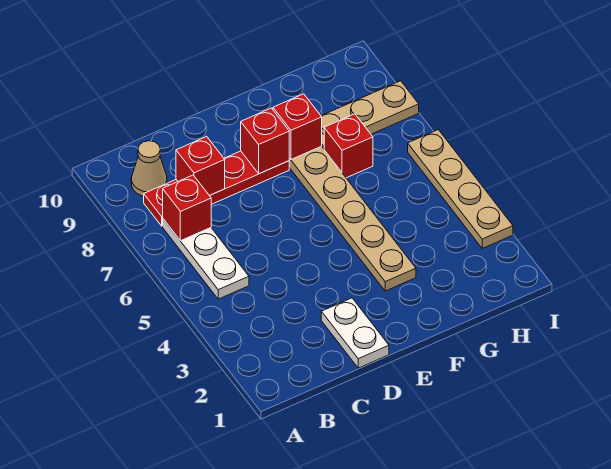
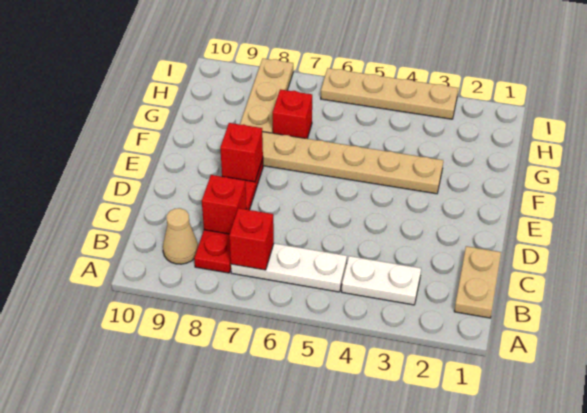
none -> tan 1x2 plate [454,246,501,318]
white 1x2 plate [321,298,389,368] -> white 1x2 plate moved to [342,256,421,305]
red 1x1 brick [273,94,322,159] -> none

